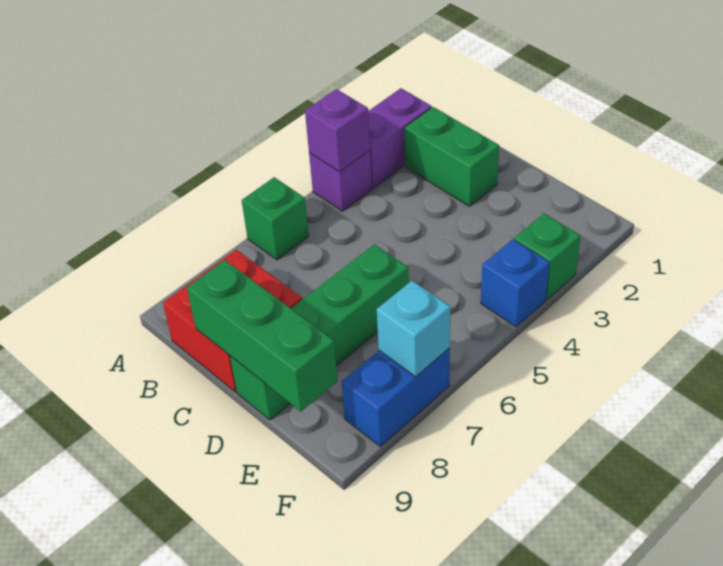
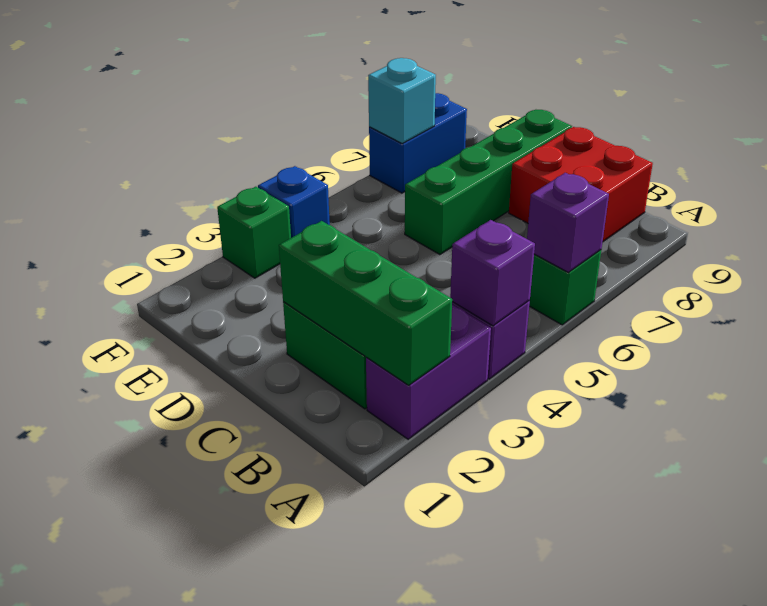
none -> purple 1x1 brick [527,173,609,272]
green 1x3 brick [187,260,338,411] -> green 1x3 brick moved to [279,221,452,385]

